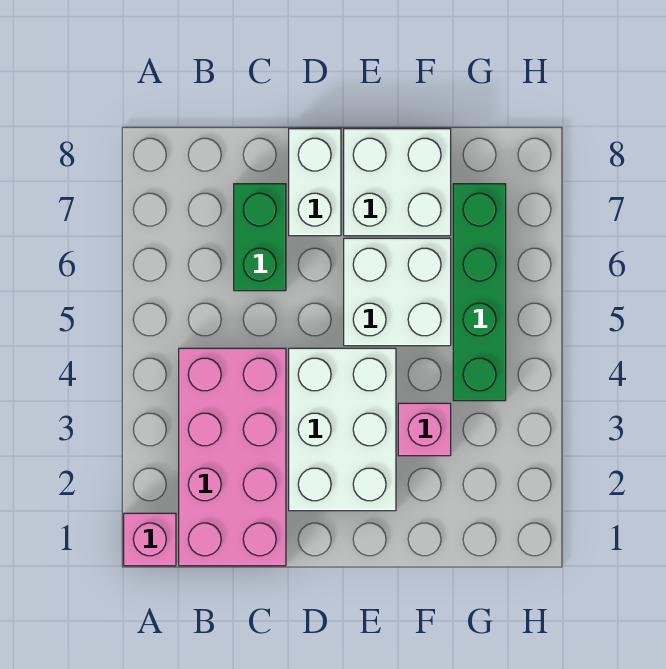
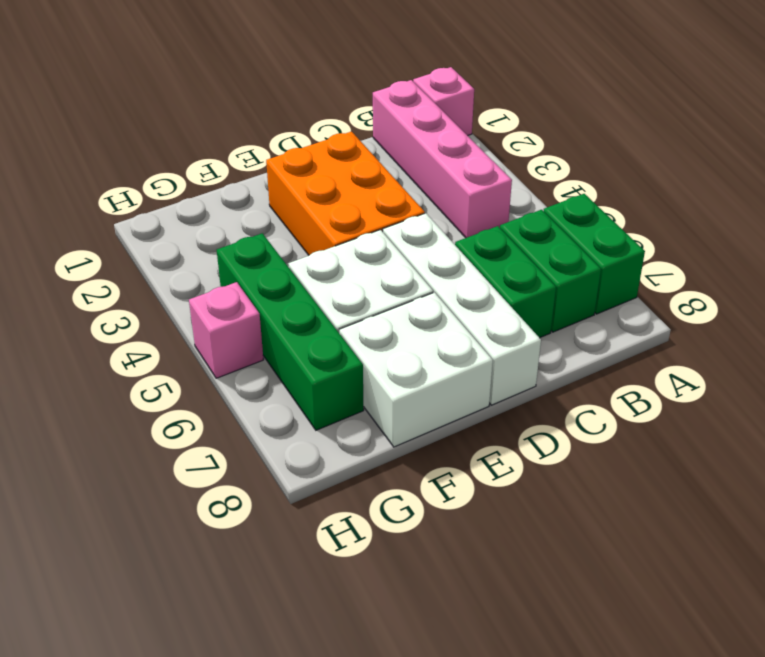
none -> green 1x2 brick [544,194,645,314]
pink 2x4 brick [179,348,286,566] -> pink 1x4 brick [373,80,512,238]
none -> green 1x2 brick [500,210,601,332]
white 2x3 brick [289,348,396,511] -> orange 2x3 brick [266,132,425,255]
white 1x2 brick [289,129,341,236] -> white 1x4 brick [383,213,541,405]
pink 1x1 brick [398,403,451,456] -> pink 1x1 brick moved to [189,282,264,378]

